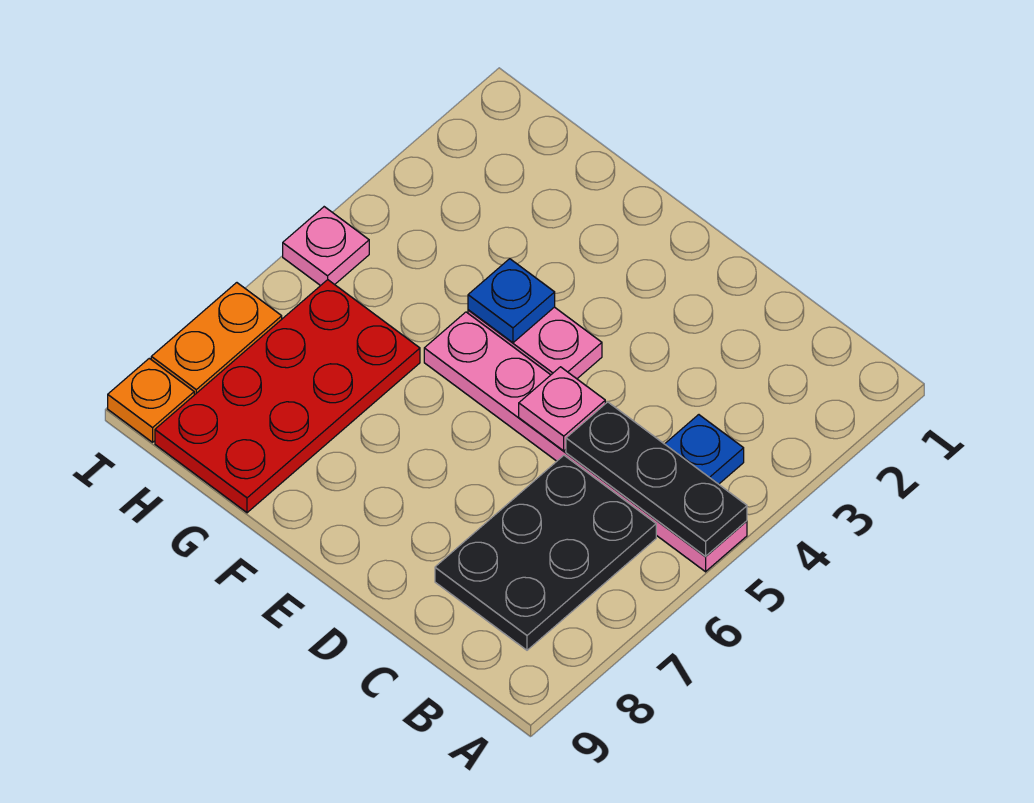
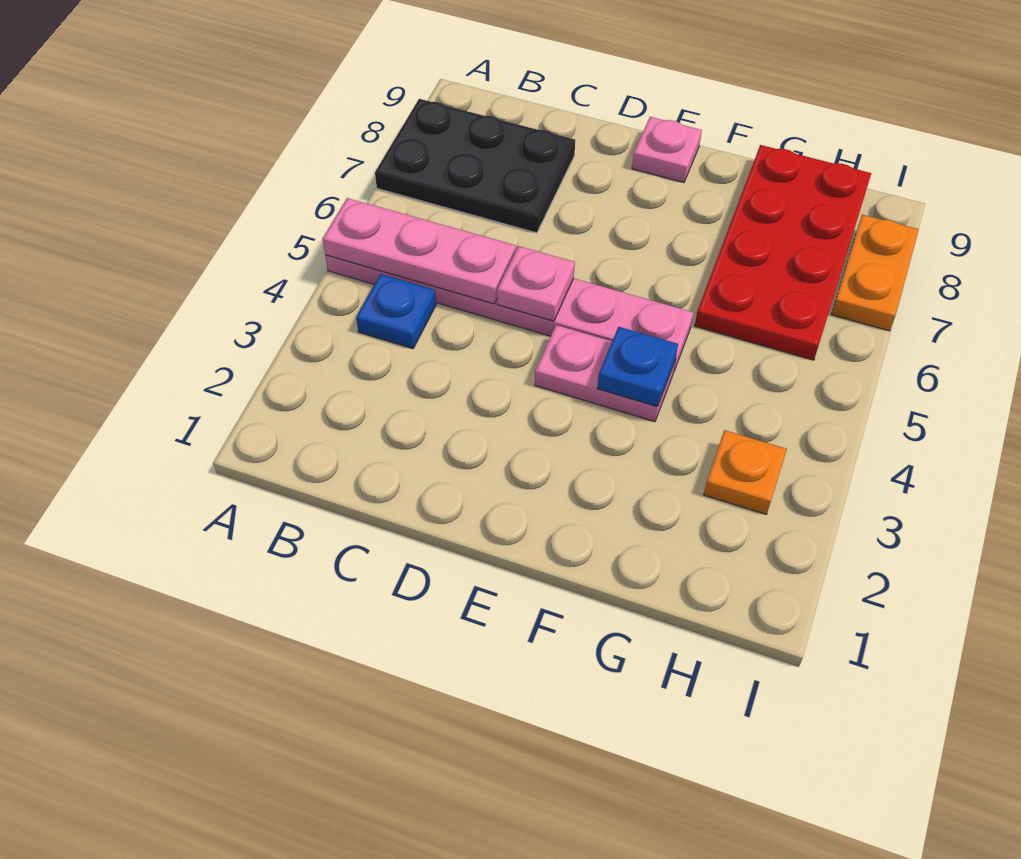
black 1x3 plate [566,402,747,557] -> pink 1x3 plate [323,198,516,304]
black 2x3 plate [435,456,656,650] -> black 2x3 plate turned to [375,99,575,233]
pink 1x1 plate [283,207,369,286] -> pink 1x1 plate moved to [632,117,702,182]
orange 1x1 plate [108,358,194,442] -> orange 1x1 plate moved to [704,430,787,514]

